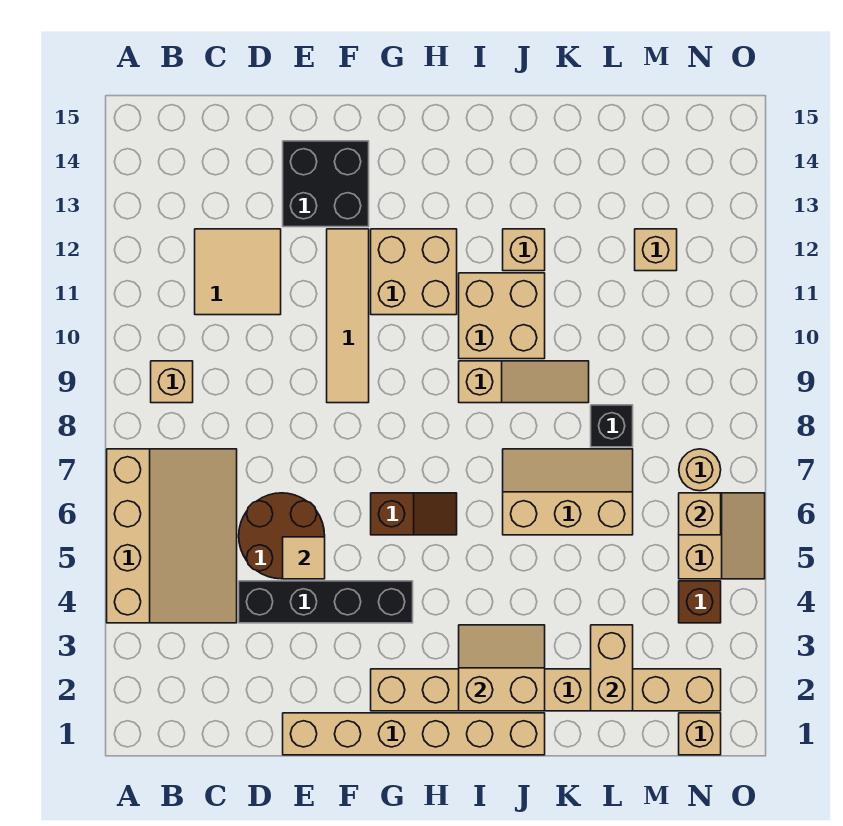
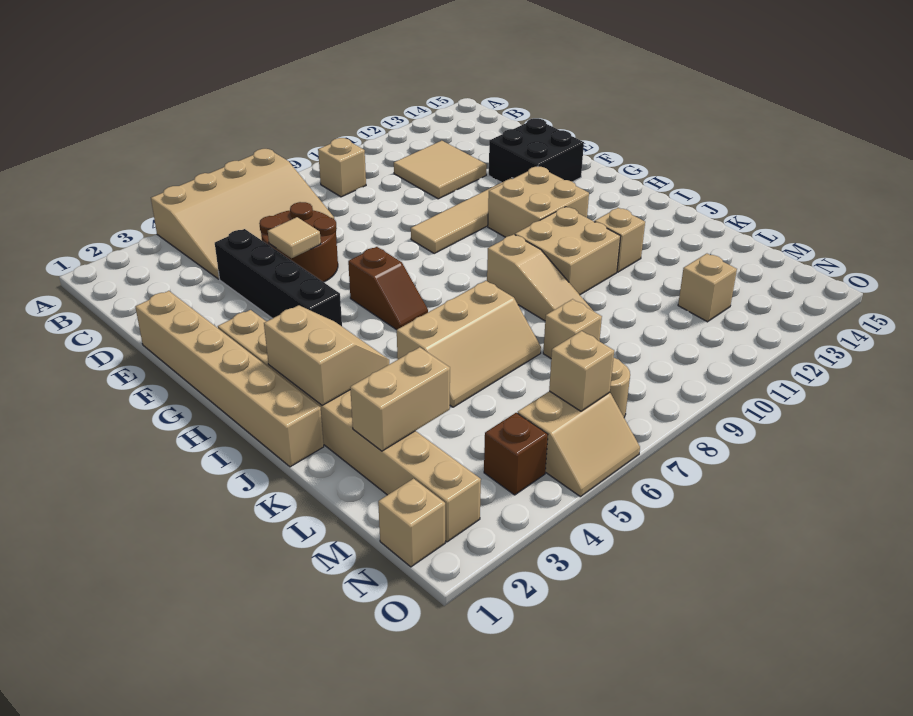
tan 2x3 slope [503,449,633,535] -> tan 2x3 slope turned to [397,281,541,407]
black 1x1 brick [591,405,633,447] -> tan 1x1 brick [543,299,602,358]

